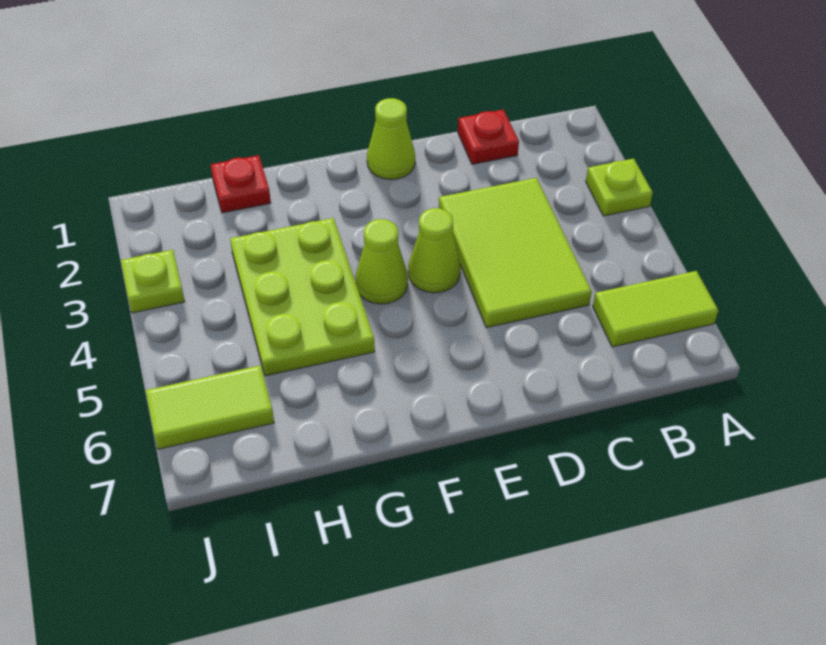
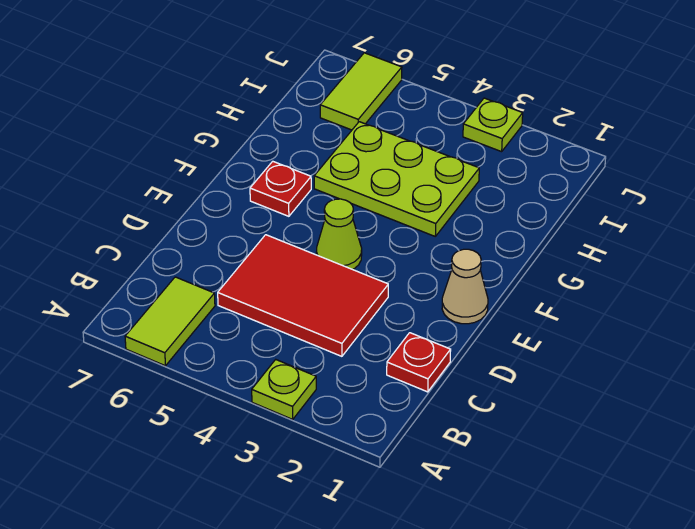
lime 2x3 tile [439,178,592,328] -> red 2x3 tile [218,235,388,356]
lime 1x1 cone [367,98,415,179] -> tan 1x1 cone [442,249,488,324]
lime 1x1 cone [355,219,408,304] -> none
red 1x1 plate [211,155,271,213] -> red 1x1 plate moved to [250,161,311,216]

